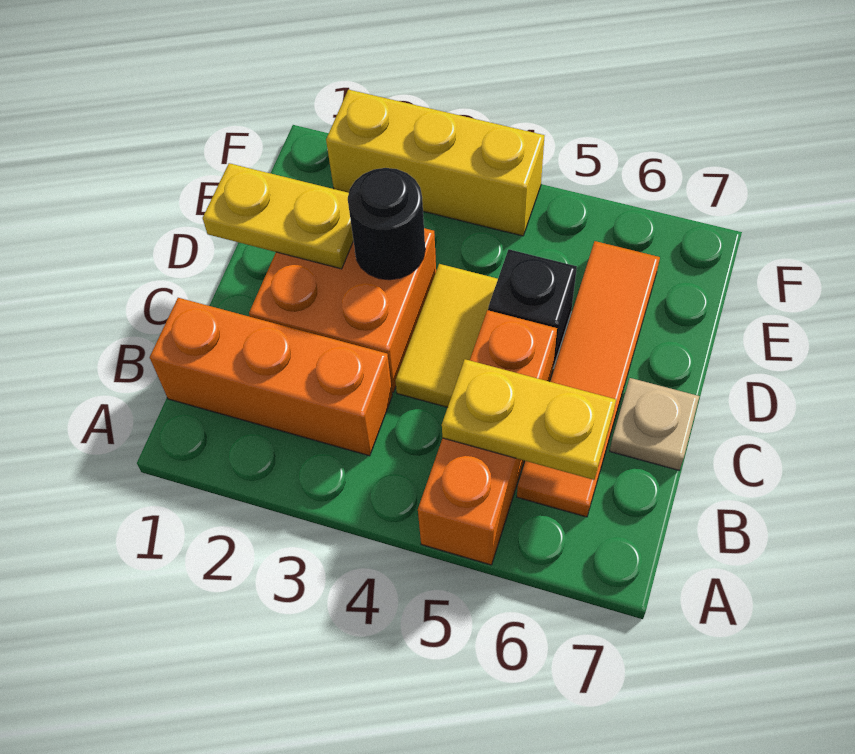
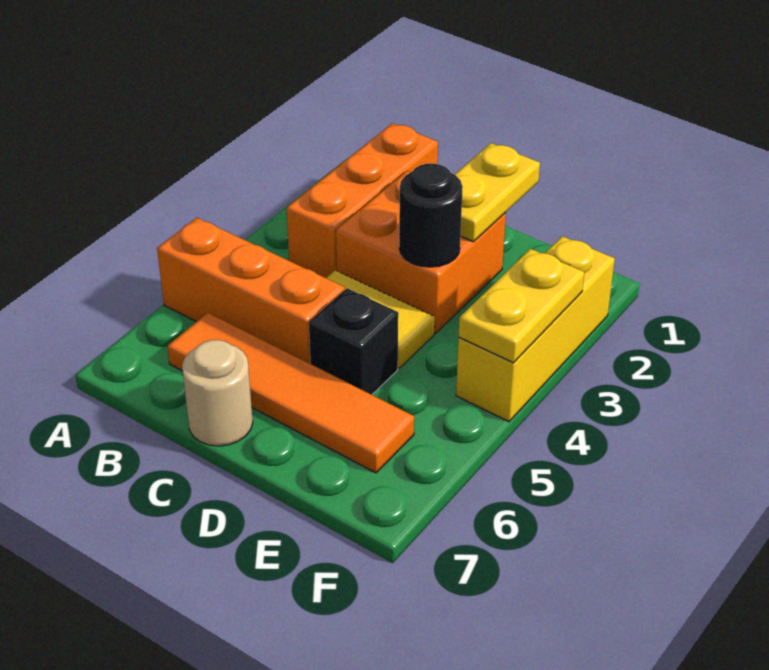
yellow 1x2 plate [442,359,616,480] -> yellow 1x2 plate moved to [459,249,584,363]
tan 1x1 plate [610,378,699,470] -> tan 1x1 round brick [182,340,253,446]

